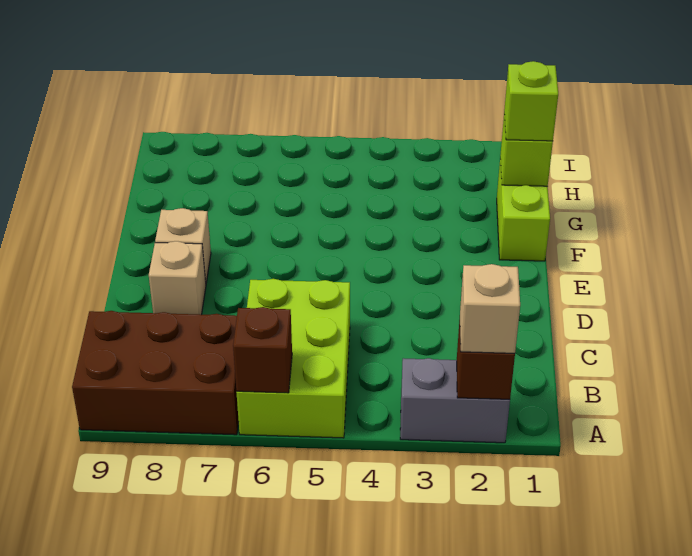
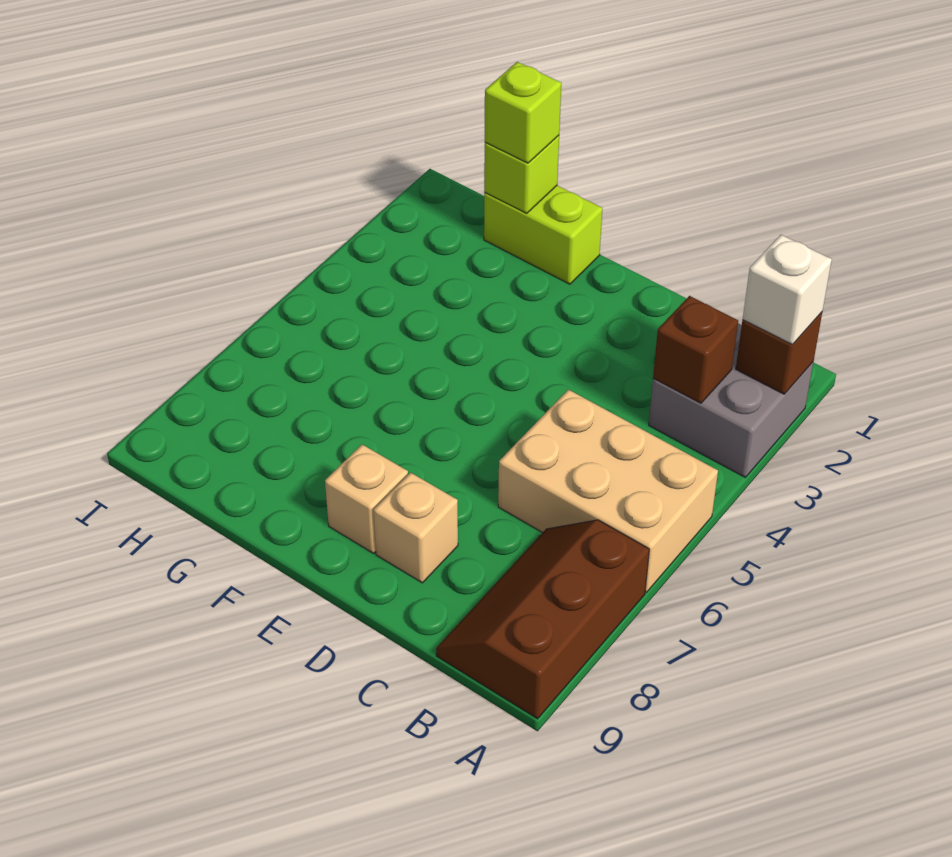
grey 1x2 brick [400,358,510,443] -> grey 2x2 brick [649,324,813,477]
tan 1x1 brick [460,264,520,353] -> white 1x1 brick [743,235,832,345]
lime 2x3 brick [236,279,350,438] -> tan 2x3 brick [498,390,718,592]
brown 1x1 brick [233,307,292,393] -> brown 1x1 brick moved to [653,296,738,403]
brown 2x3 brick [72,311,239,435] -> brown 2x3 slope [436,520,649,719]

